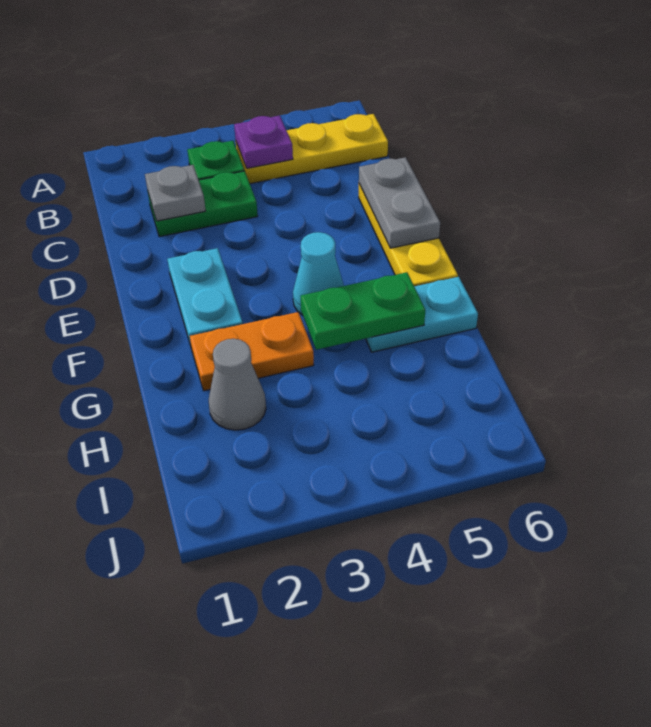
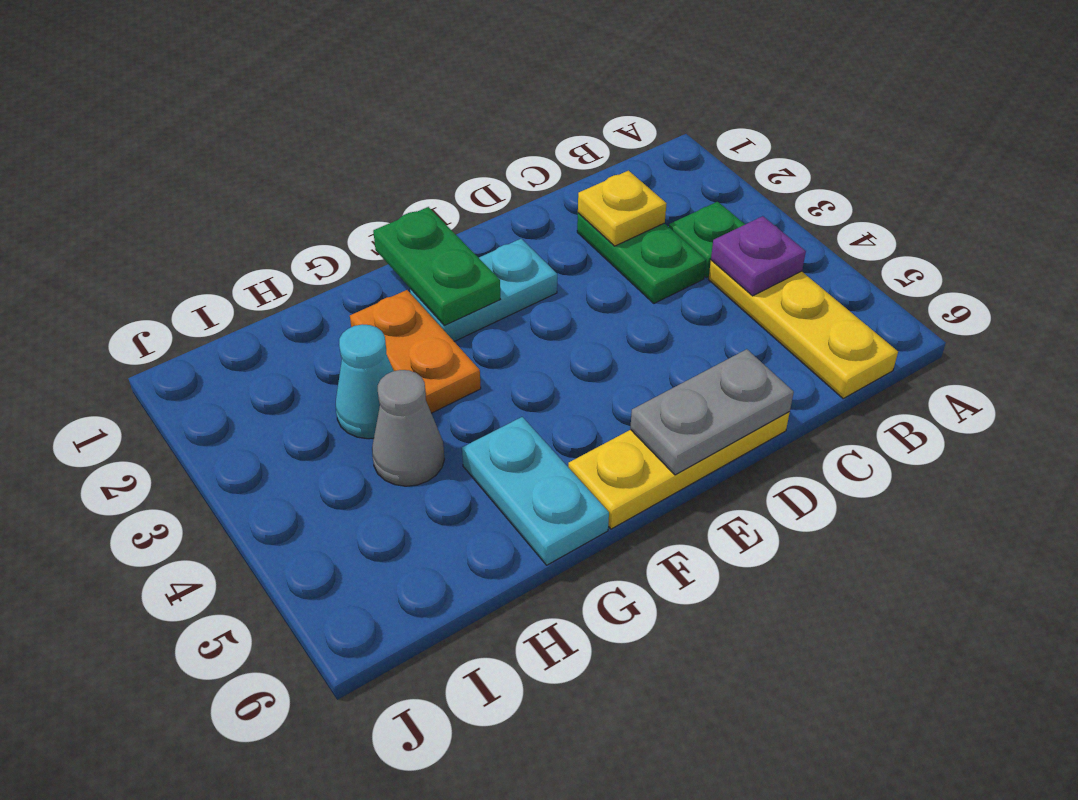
grey 1x1 plate [145,165,206,221] -> yellow 1x1 plate [578,171,667,246]
cyan 1x1 cone [293,232,344,315] -> cyan 1x1 cone moved to [336,324,394,439]
green 1x2 plate [301,272,425,350] -> green 1x2 plate moved to [373,207,500,326]
grey 1x1 cone [209,339,266,430] -> grey 1x1 cone moved to [372,370,444,486]

